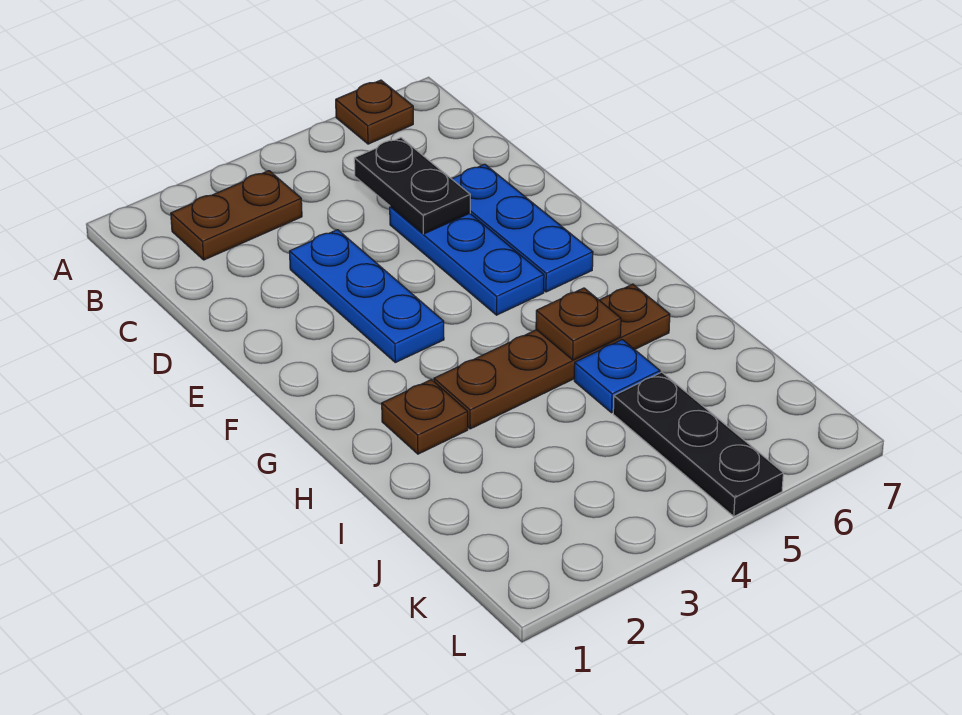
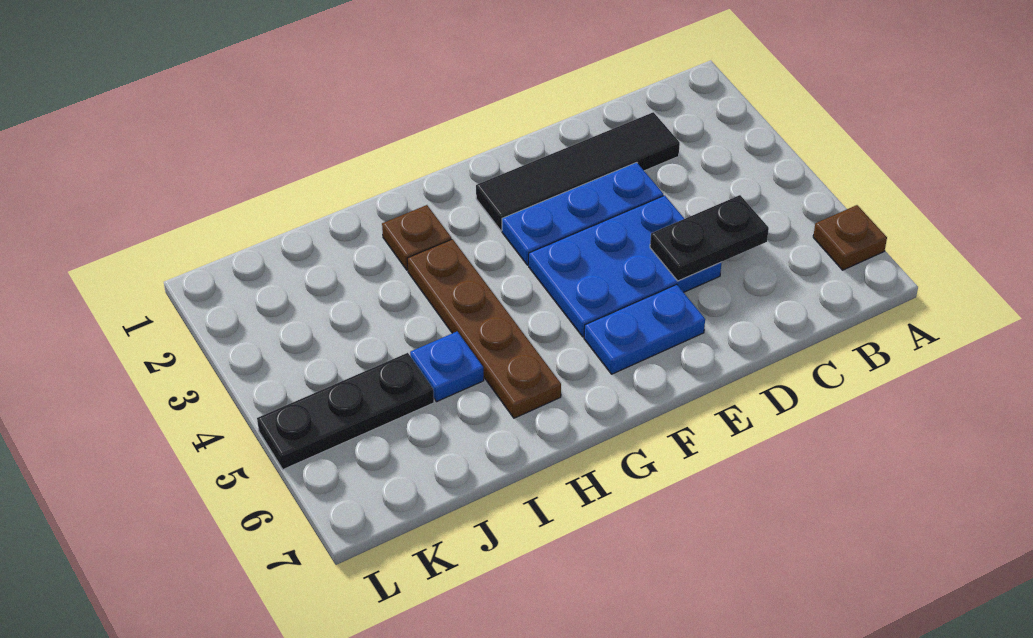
brown 1x2 plate [171,171,302,260] -> none
none -> black 1x4 tile [476,112,680,231]
blue 1x3 plate [390,206,544,315] -> blue 2x3 plate [529,195,721,337]
blue 1x3 plate [452,164,593,292] -> blue 1x2 plate [584,284,705,374]
brown 1x1 plate [536,288,621,360] -> none

